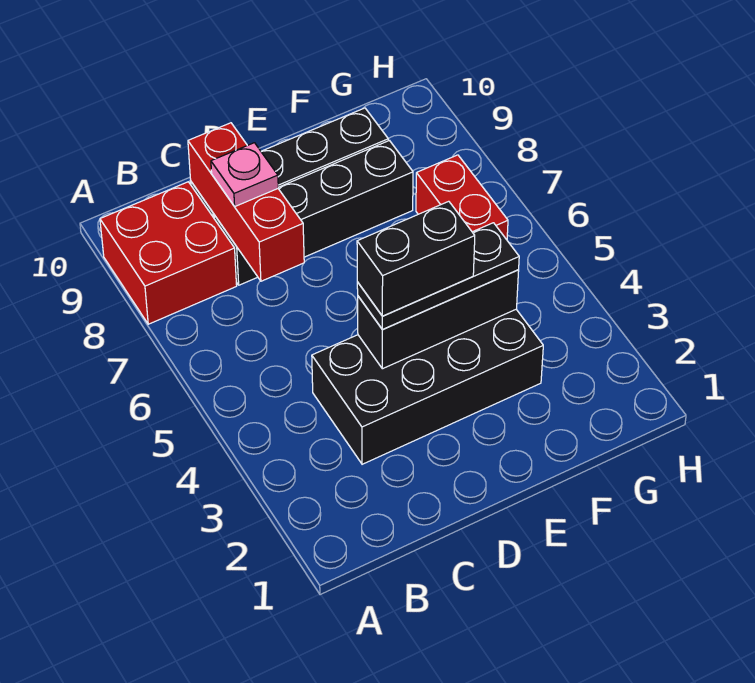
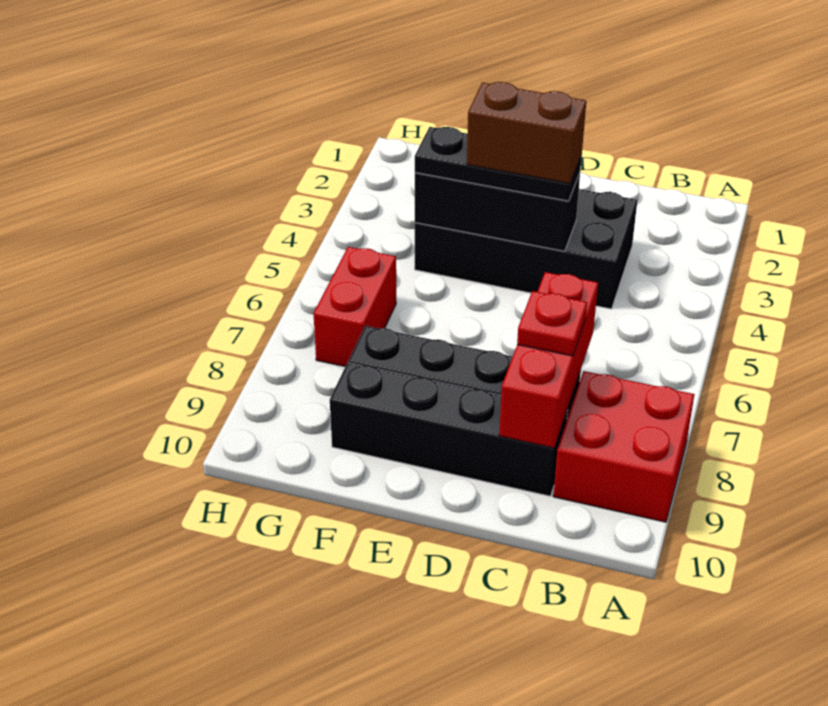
pink 1x1 plate [211,143,278,206] -> red 1x1 plate [517,291,587,356]
black 1x2 brick [357,201,475,316] -> brown 1x2 brick [467,82,586,184]

